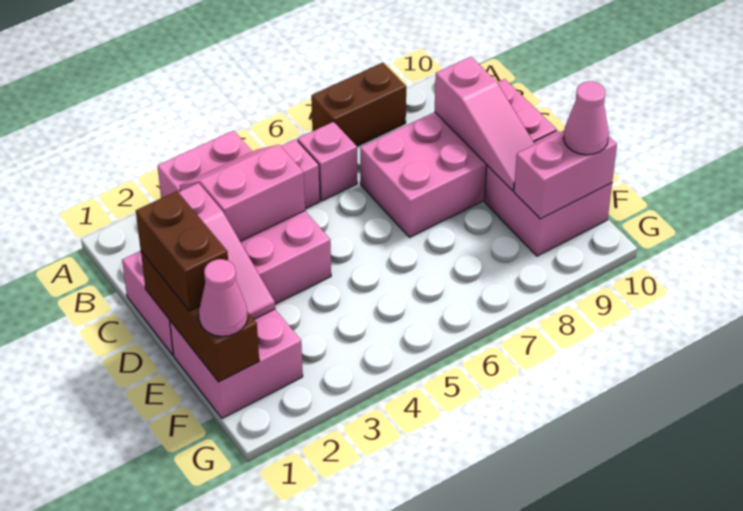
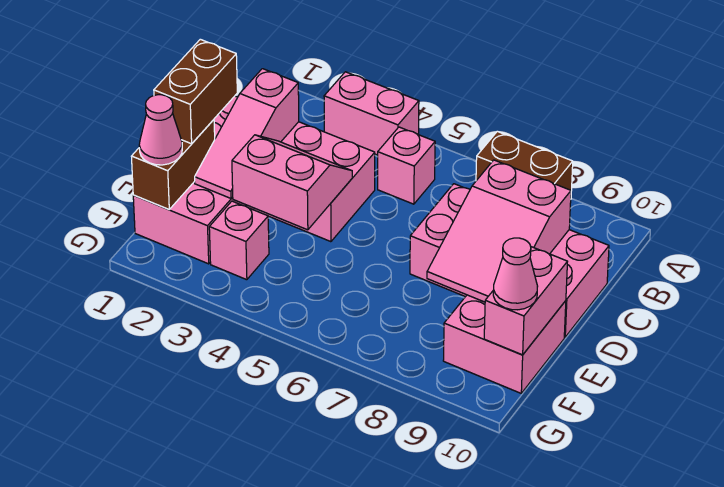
pink 2x2 slope [180,145,305,241] -> pink 2x2 slope moved to [232,135,352,230]
pink 1x1 brick [298,122,357,201] -> pink 1x1 brick moved to [209,201,269,280]
pink 1x3 slope [435,57,535,190] -> pink 2x3 slope [427,160,571,302]
brown 1x3 brick [141,251,259,382] -> brown 1x2 brick [131,120,215,209]
pink 1x2 brick [514,131,617,219] -> pink 1x2 brick turned to [484,247,567,355]

